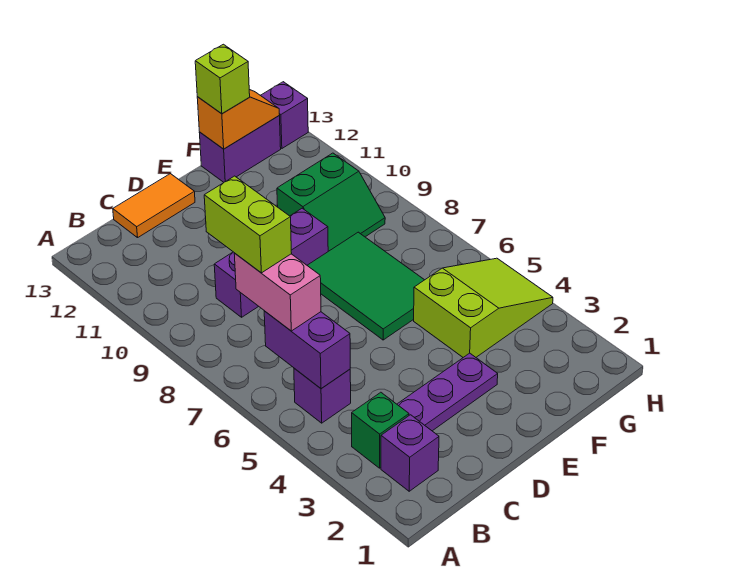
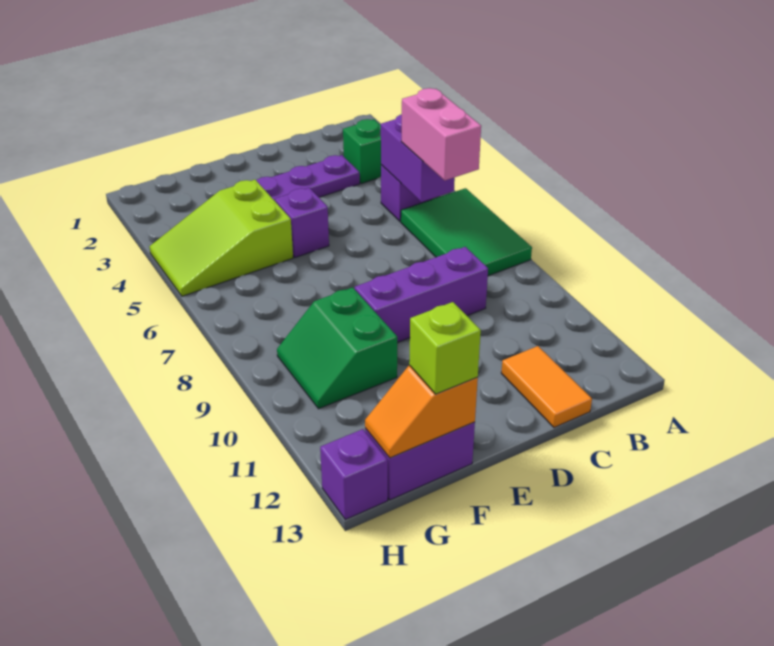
purple 1x1 brick [381,415,439,491] -> purple 1x1 brick moved to [275,188,329,257]
lime 1x2 brick [204,176,292,273] -> none
orange 1x2 tile [113,174,195,238] -> orange 1x2 tile turned to [501,346,592,428]
green 2x3 tile [307,232,424,340] -> green 2x3 tile moved to [401,188,532,276]
green 2x2 slope [277,153,385,251] -> green 2x2 slope turned to [277,287,397,409]

